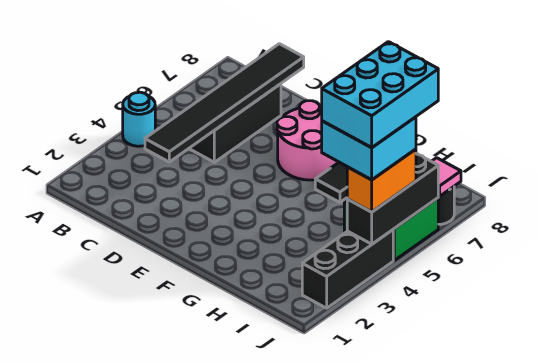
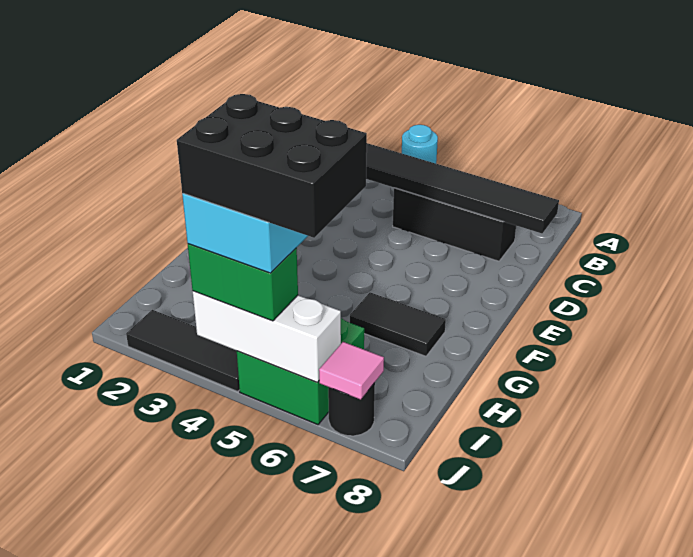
pink 2x2 round brick [277,101,339,180] -> none
cyan 2x3 brick [322,42,438,148] -> black 2x3 brick [177,94,367,238]
black 1x3 brick [302,230,393,308] -> black 1x3 tile [126,310,240,392]
black 1x3 brick [347,153,438,244] -> white 1x3 brick [193,291,341,382]
orange 1x2 brick [347,149,416,212] -> green 1x2 brick [188,244,298,321]

